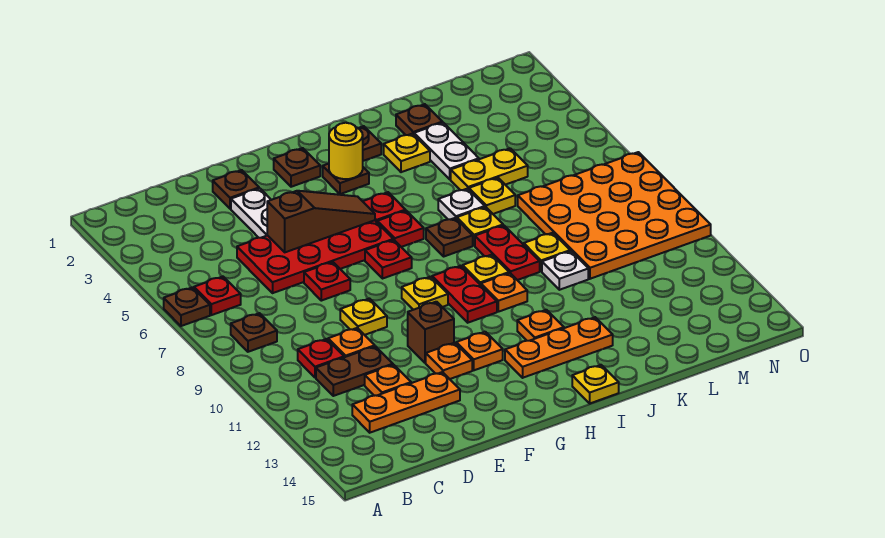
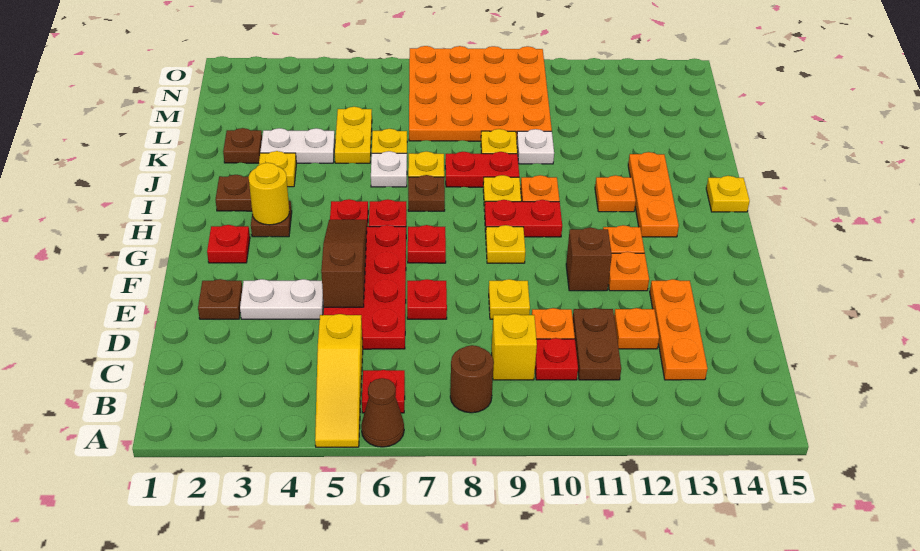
none -> yellow 1x3 slope [315,314,363,447]
brown 1x1 plate [164,287,210,326] -> brown 1x1 cone [361,378,404,447]
brown 1x1 plate [231,313,277,352] -> brown 1x1 round brick [450,345,494,413]
none -> yellow 1x1 brick [492,314,537,380]
brown 1x1 plate [274,148,320,187] -> red 1x1 plate [207,225,250,263]

